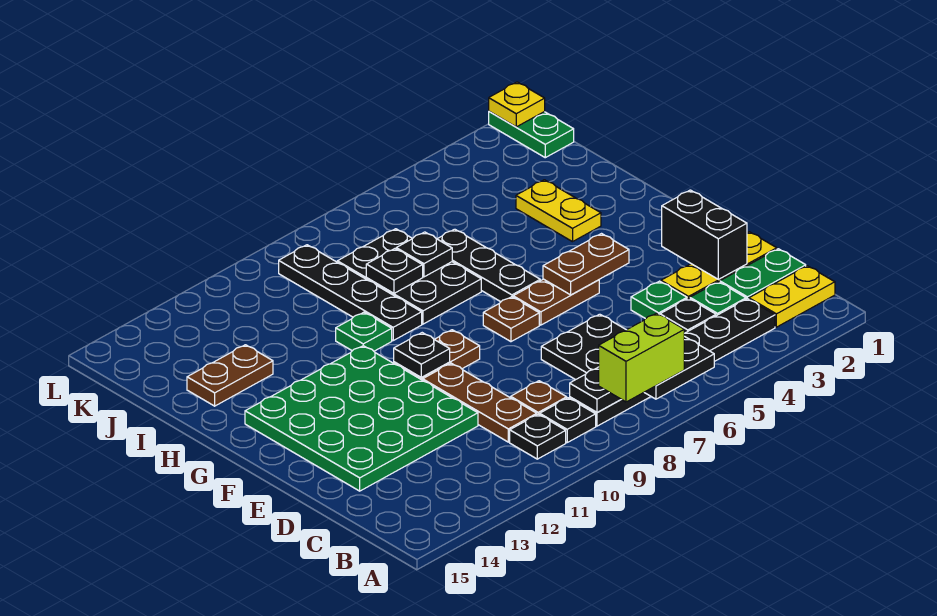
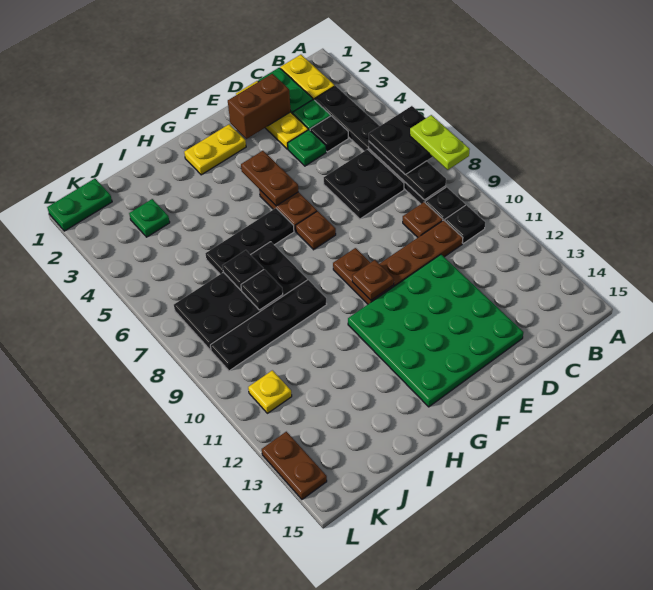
lime 1x2 brick [599,313,684,402] -> lime 1x2 plate [410,115,470,170]
black 1x2 brick [662,190,747,279] -> brown 1x2 brick [228,74,291,139]
black 1x1 plate [394,333,450,377] -> brown 1x1 plate [352,260,394,300]
yellow 1x2 plate [516,180,601,242] -> yellow 1x2 plate moved to [184,124,246,175]
black 2x3 plate [337,229,481,324] -> black 2x4 plate [174,242,307,350]
green 1x1 plate [336,312,392,351] -> green 1x1 plate moved to [129,199,170,237]
brown 1x2 plate [187,345,273,406] -> brown 1x2 plate moved to [262,432,327,499]
yellow 1x1 plate [489,82,545,127] -> yellow 1x1 plate moved to [248,370,292,413]

